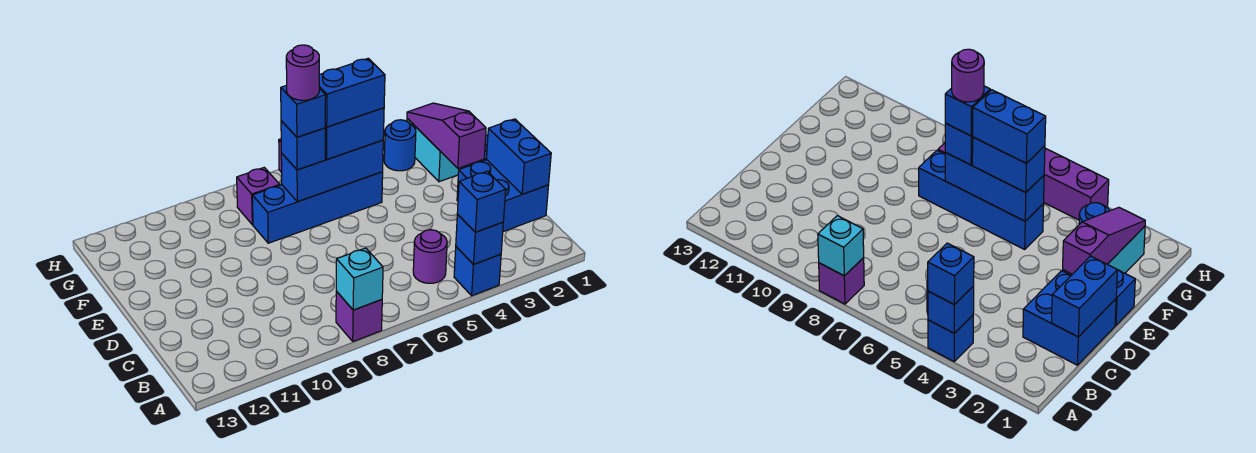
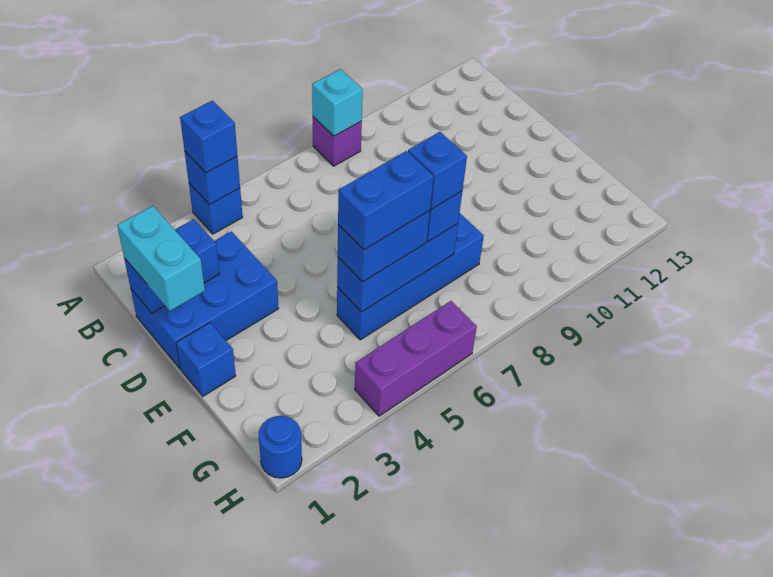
purple 1x1 round brick [413,230,447,283] -> none
blue 2x2 brick [457,160,549,232] -> blue 2x3 brick [131,231,279,368]
blue 1x2 brick [487,119,551,194] -> blue 1x2 brick turned to [124,219,220,313]
purple 1x3 slope [407,103,486,168] -> none
cyan 1x2 brick [407,118,465,182] -> cyan 1x2 brick moved to [117,206,205,311]
purple 1x1 round brick [286,45,319,100] -> none
blue 1x1 round brick [384,120,416,171] -> blue 1x1 round brick moved to [259,416,302,478]
purple 1x1 brick [237,167,280,225] -> none

